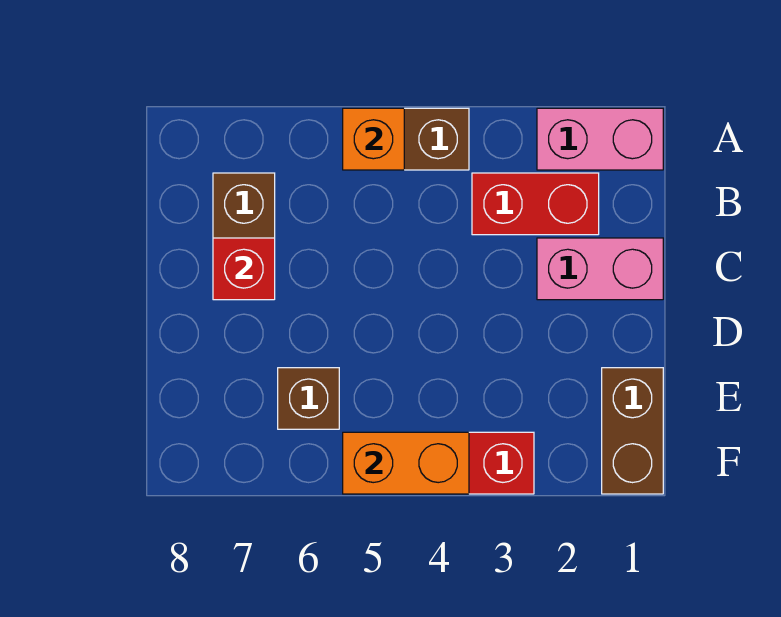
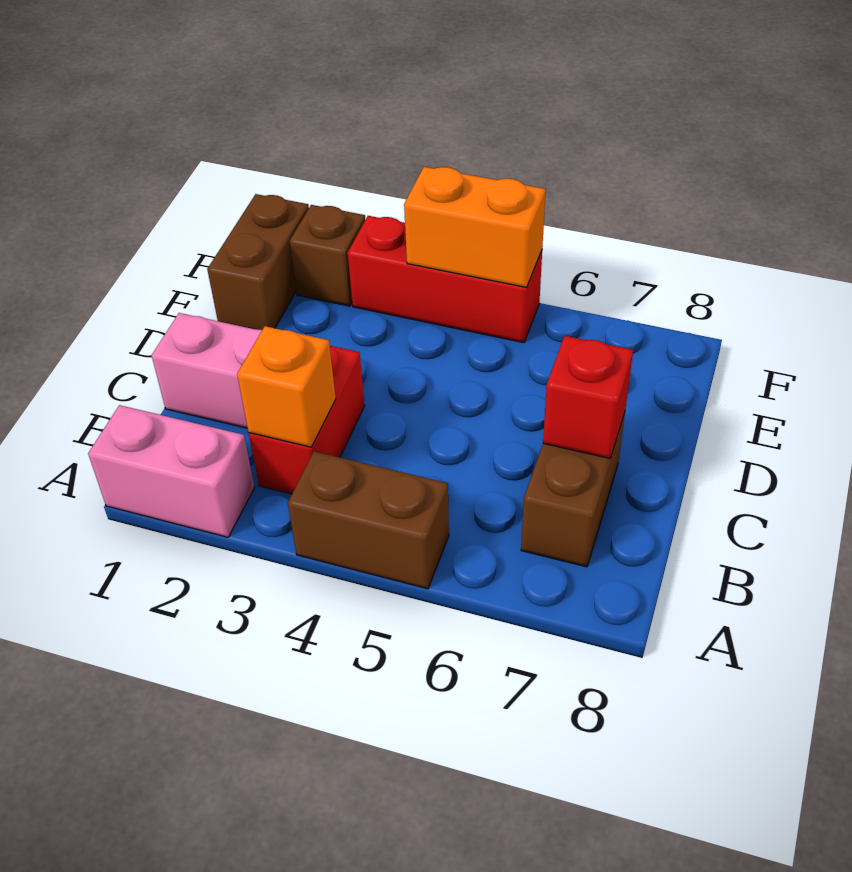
orange 1x1 brick [343,108,404,170] -> orange 1x1 brick moved to [237,326,336,447]
red 1x2 brick [472,173,599,235] -> red 1x2 brick turned to [249,346,365,494]
brown 1x1 brick [278,368,339,429] -> brown 1x1 brick moved to [290,205,365,306]

